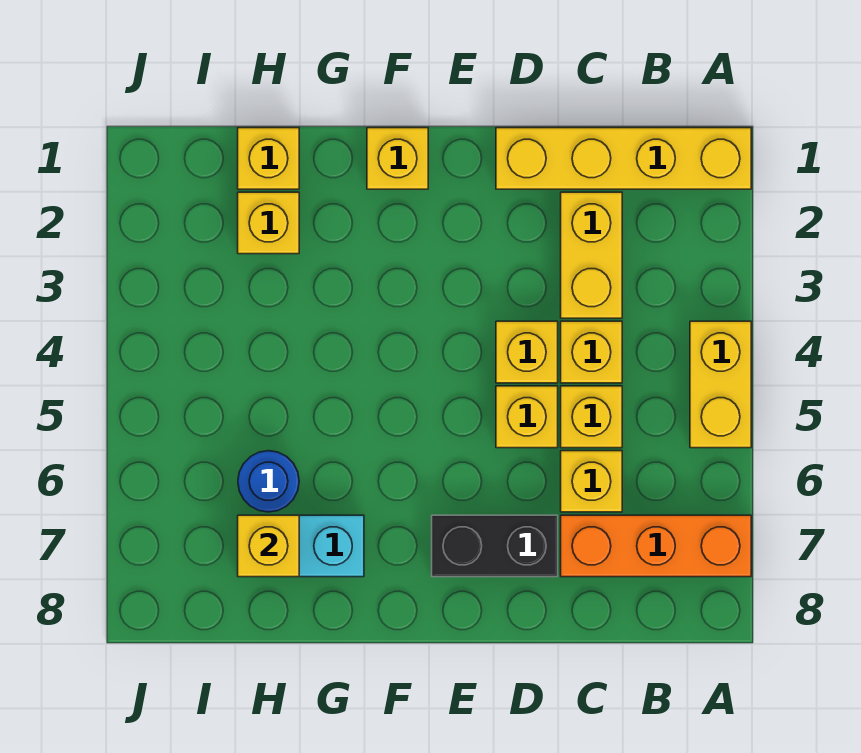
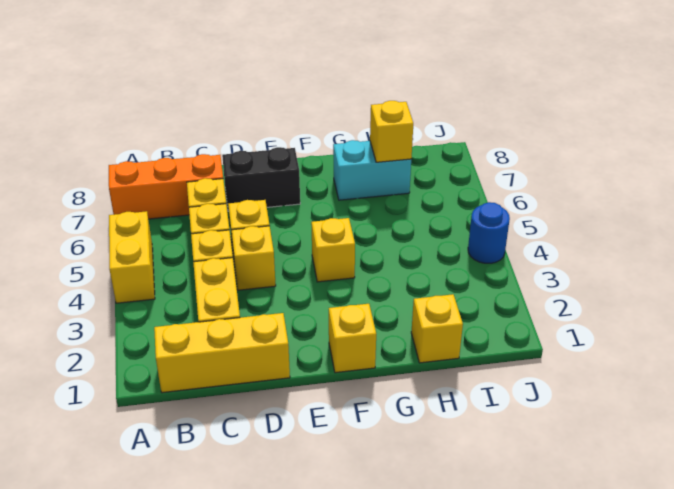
yellow 1x4 brick [496,128,751,189] -> yellow 1x3 brick [154,313,290,393]
yellow 1x1 brick [238,192,299,254] -> yellow 1x1 brick moved to [311,218,355,282]
blue 1x1 round brick [238,451,299,512] -> blue 1x1 round brick moved to [468,202,510,263]

